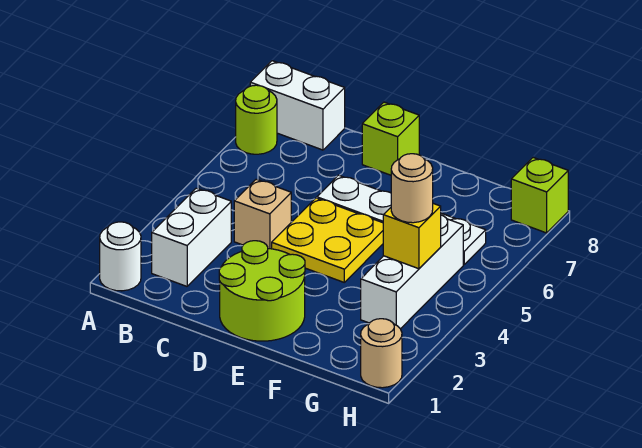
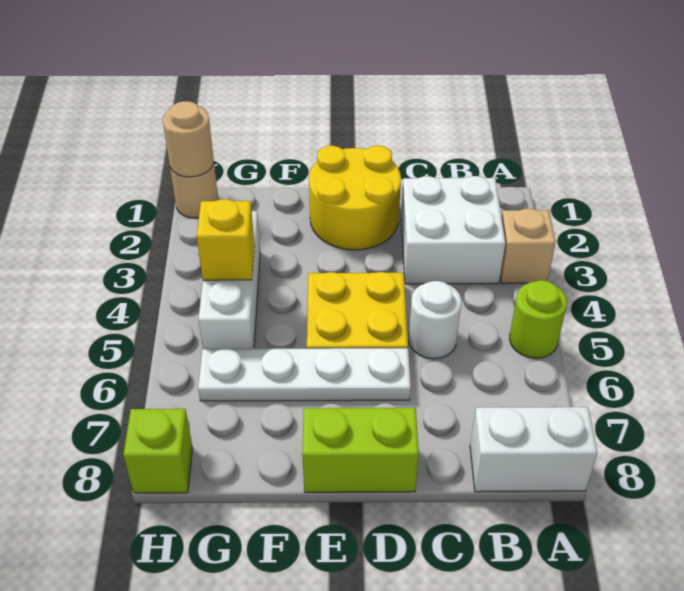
white 1x1 round brick [100,222,141,291] -> white 1x1 round brick moved to [409,281,462,359]
lime 1x1 round brick [236,85,277,154] -> lime 1x1 round brick moved to [509,280,567,358]
white 1x2 brick [152,188,231,286] -> white 2x2 brick [401,176,505,284]
tan 1x1 brick [234,179,291,249] -> tan 1x1 brick moved to [500,209,555,284]
lime 2x2 round brick [219,241,305,341] -> yellow 2x2 round brick [309,146,401,250]
lime 1x1 brick [362,102,419,175] -> lime 1x2 brick [302,408,419,492]
tan 1x1 round brick [391,154,433,223] -> tan 1x1 round brick moved to [163,101,214,177]

